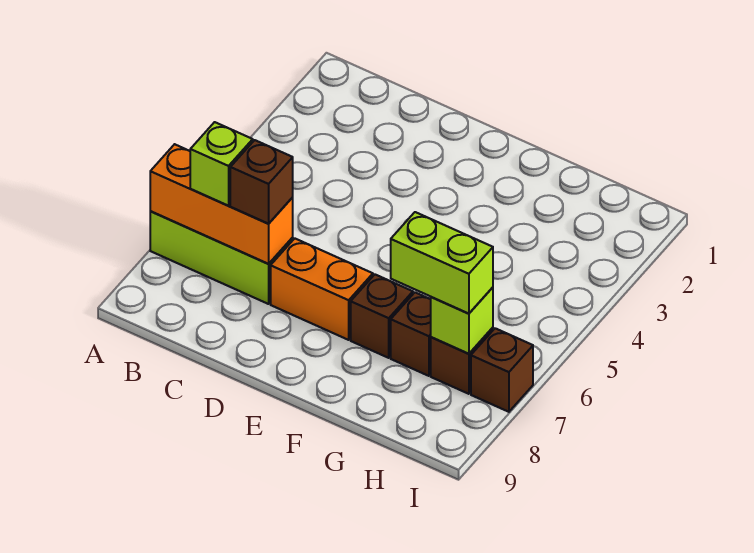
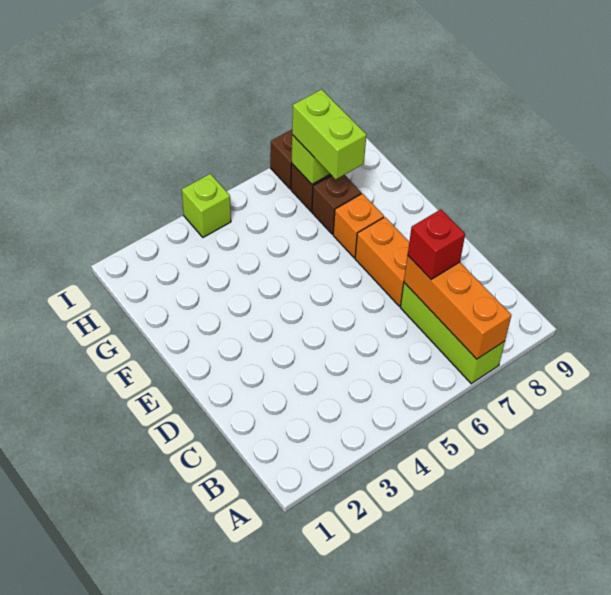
lime 1x1 brick [190,122,253,206] -> lime 1x1 brick moved to [182,174,231,237]
brown 1x1 brick [230,140,293,224] -> red 1x1 brick [408,209,465,279]
brown 1x1 brick [351,275,413,358] -> orange 1x1 brick [333,194,384,258]

